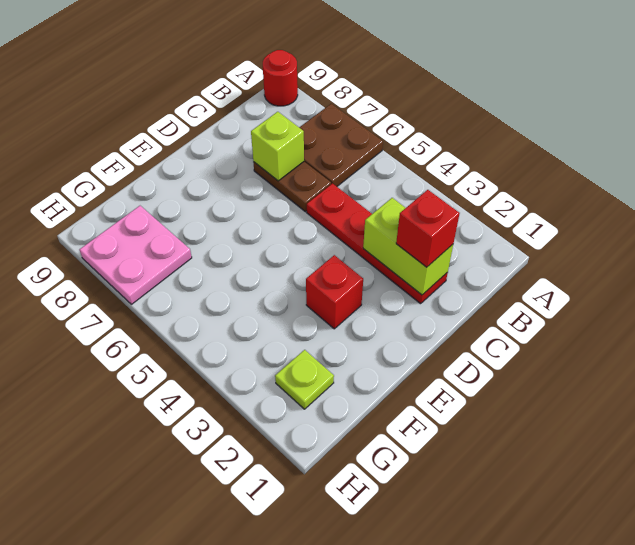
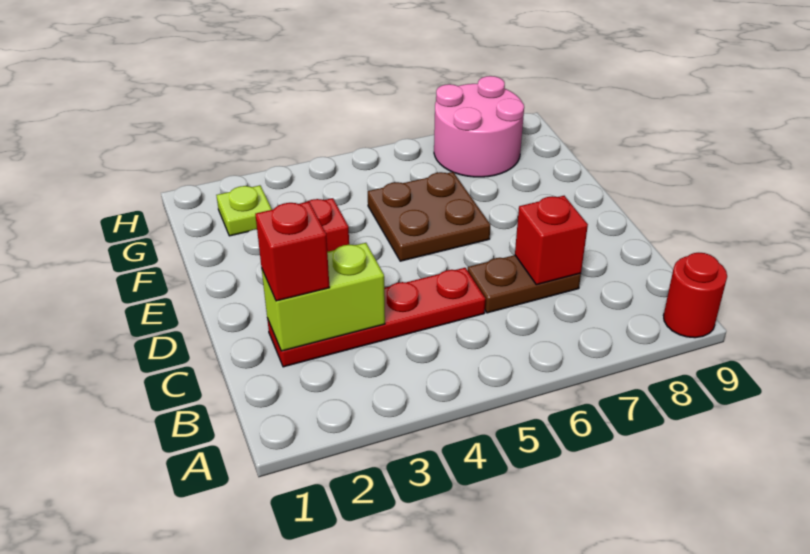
brown 2x2 plate [299,104,383,186] -> brown 2x2 plate moved to [368,172,490,261]
lime 1x1 brick [251,112,304,181] -> red 1x1 brick [515,196,588,285]
pink 2x2 plate [79,206,192,304] -> pink 2x2 round brick [434,76,524,177]

